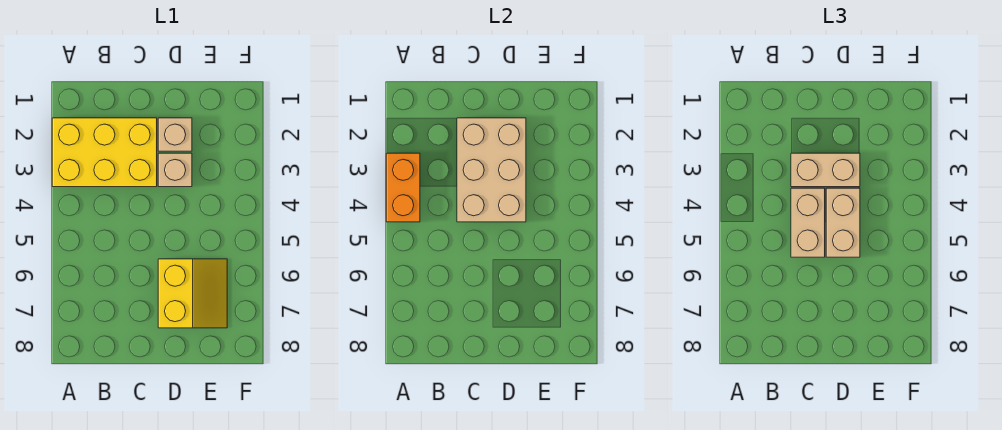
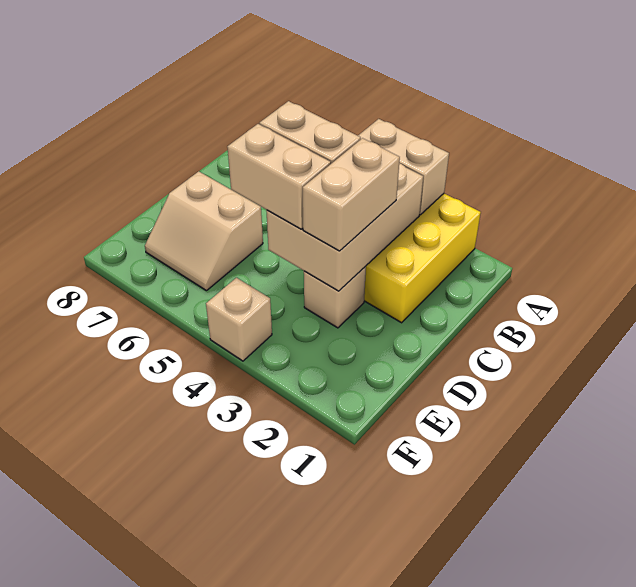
orange 1x2 brick [386,153,420,222] -> tan 1x2 brick [358,119,449,215]
tan 2x3 brick [457,118,526,222] -> tan 2x3 brick turned to [266,163,423,291]
tan 1x1 brick [158,118,192,151] -> tan 1x1 brick moved to [206,278,272,361]
yellow 2x2 slope [158,259,227,328] -> tan 2x2 slope [145,171,263,291]

